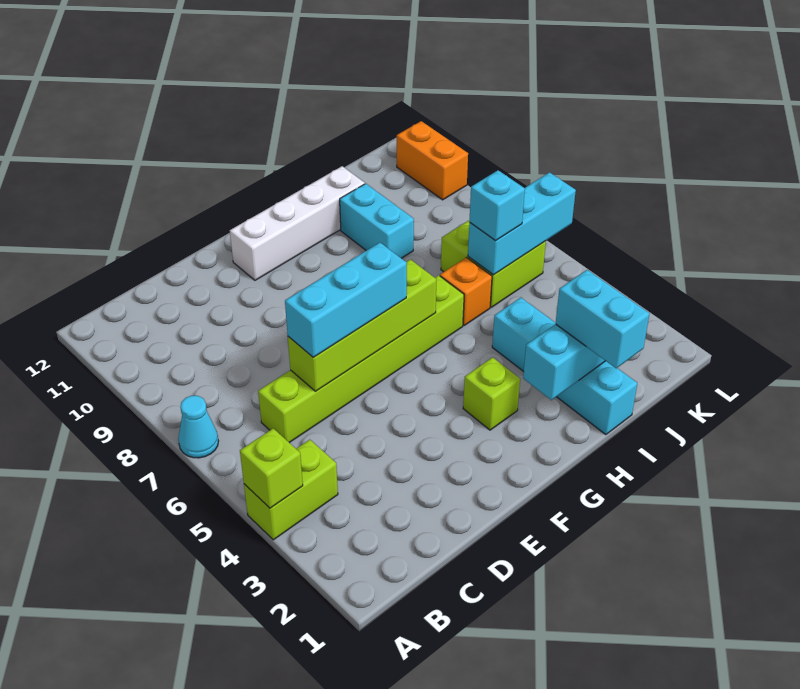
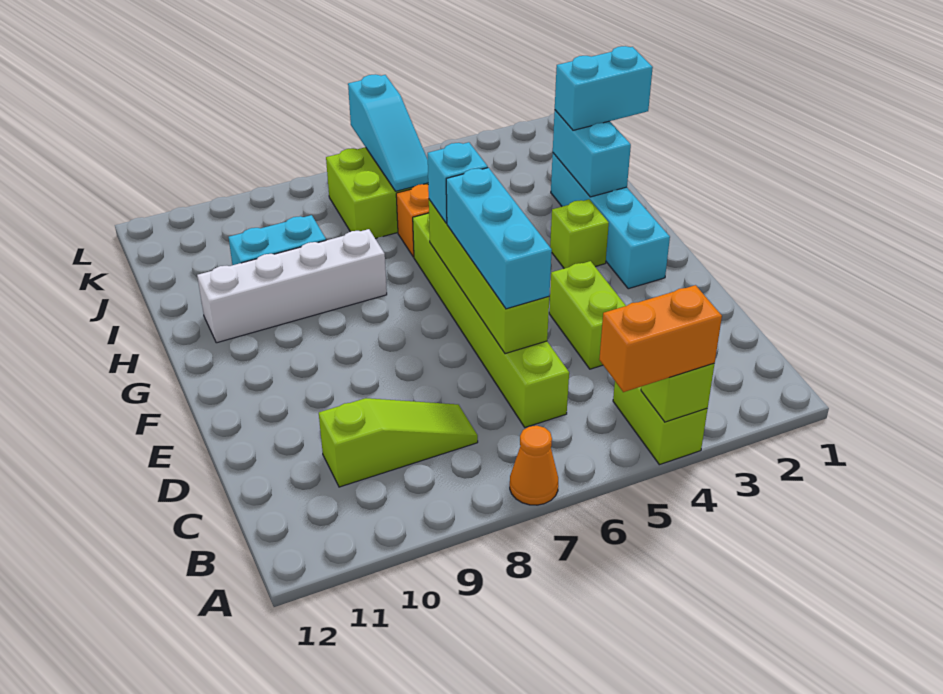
cyan 1x1 cone [178,396,218,458] -> orange 1x1 cone [510,426,558,505]
none -> lime 1x3 slope [319,398,478,487]
none -> lime 1x2 brick [549,261,626,369]
white 1x4 brick [230,166,365,280] -> white 1x4 brick turned to [197,229,387,343]
cyan 1x4 brick [492,298,637,435] -> cyan 1x4 brick turned to [551,153,670,289]
cyan 1x3 brick [468,172,576,275] -> cyan 1x3 slope [348,74,428,191]
cyan 1x1 brick [469,170,525,241] -> cyan 1x1 brick moved to [428,142,488,223]
orange 1x2 brick [397,121,468,200] -> orange 1x2 brick moved to [599,285,722,392]

